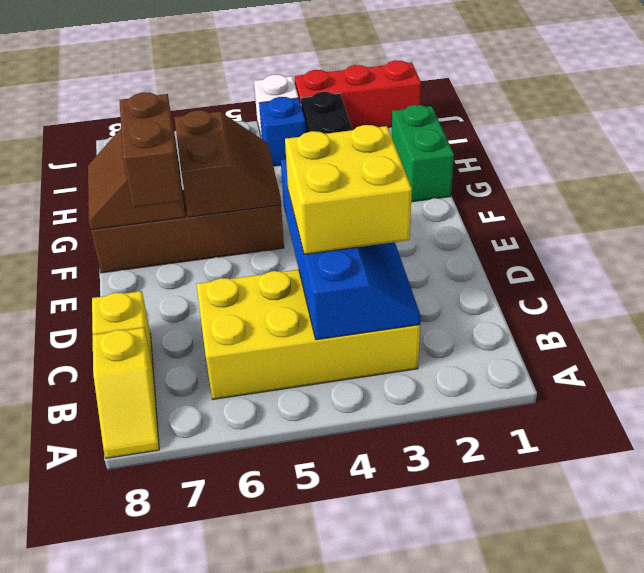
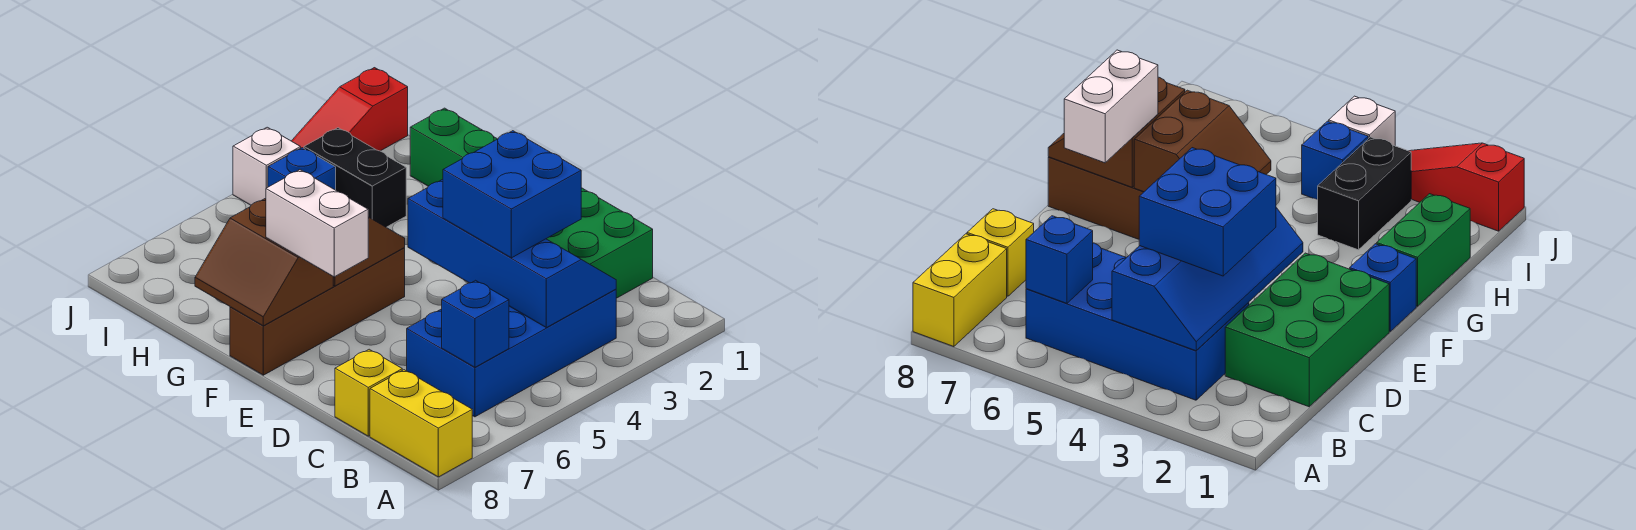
yellow 1x2 slope [93,328,159,458] -> yellow 1x2 brick [370,370,472,477]
yellow 2x4 brick [197,270,420,399] -> blue 2x4 brick [407,289,616,417]
none -> blue 1x1 brick [442,280,509,367]
none -> green 2x3 brick [547,188,653,298]
yellow 2x2 brick [285,125,412,254] -> blue 2x2 brick [443,131,581,258]
brown 1x2 brick [120,92,182,208] -> white 1x2 brick [266,170,368,277]
none -> blue 1x1 brick [1350,244,1416,331]
red 1x3 brick [294,60,421,130] -> red 1x3 slope [292,68,408,151]

